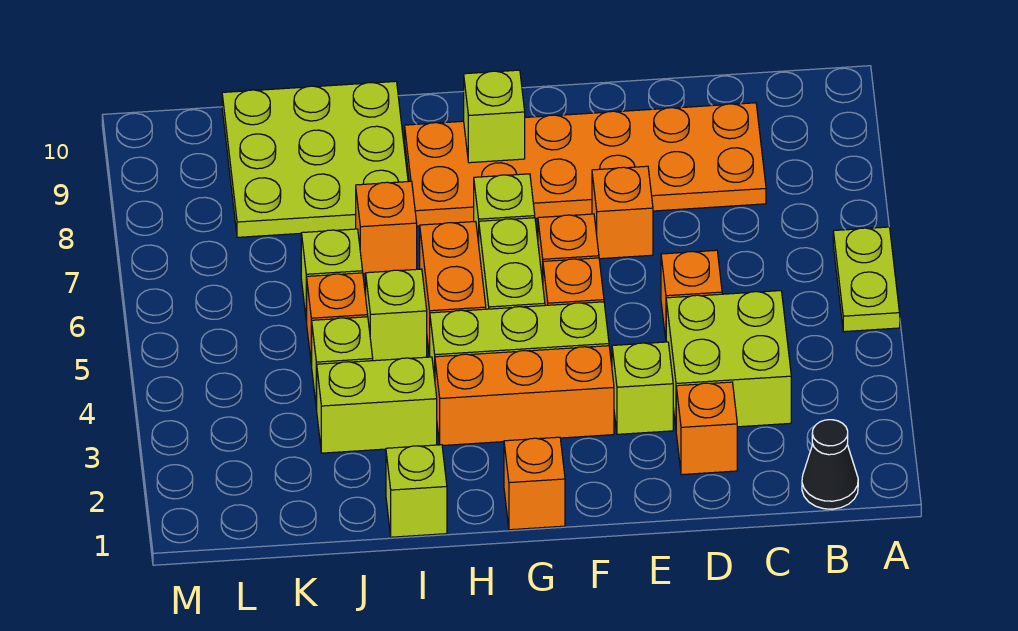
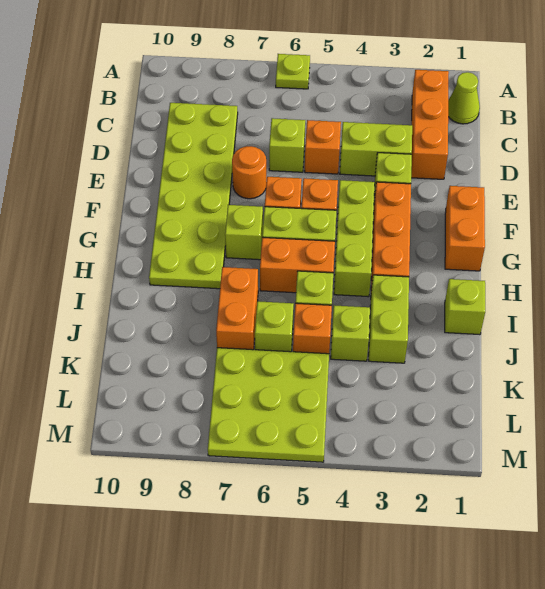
lime 1x2 plate [833,227,900,332] -> lime 1x1 plate [276,54,310,89]
black 1x1 cone [802,420,858,509] -> lime 1x1 cone [448,72,480,124]
lime 2x2 brick [666,291,791,427] -> lime 1x2 brick [340,122,412,176]
orange 2x6 plate [405,103,766,226] -> lime 2x6 plate [149,103,238,289]
orange 1x1 brick [676,382,737,475] -> orange 1x3 brick [411,70,449,179]
orange 1x1 brick [592,166,653,259] -> orange 1x1 round brick [232,146,266,199]
orange 1x1 brick [504,437,565,530] -> orange 1x2 brick [445,186,485,271]
lime 1x1 brick [464,70,525,163] -> lime 1x1 brick moved to [269,118,305,172]
orange 1x1 brick [356,181,417,274] -> orange 1x2 brick [216,267,258,350]
lime 3x3 plate [222,81,408,237] -> lime 3x3 plate moved to [208,348,329,462]

